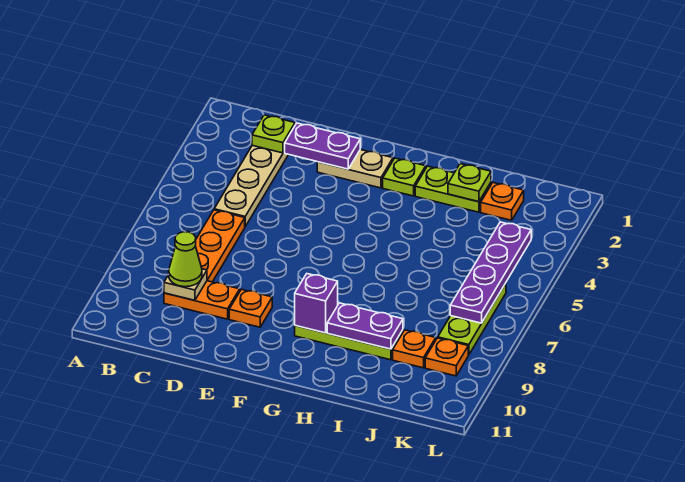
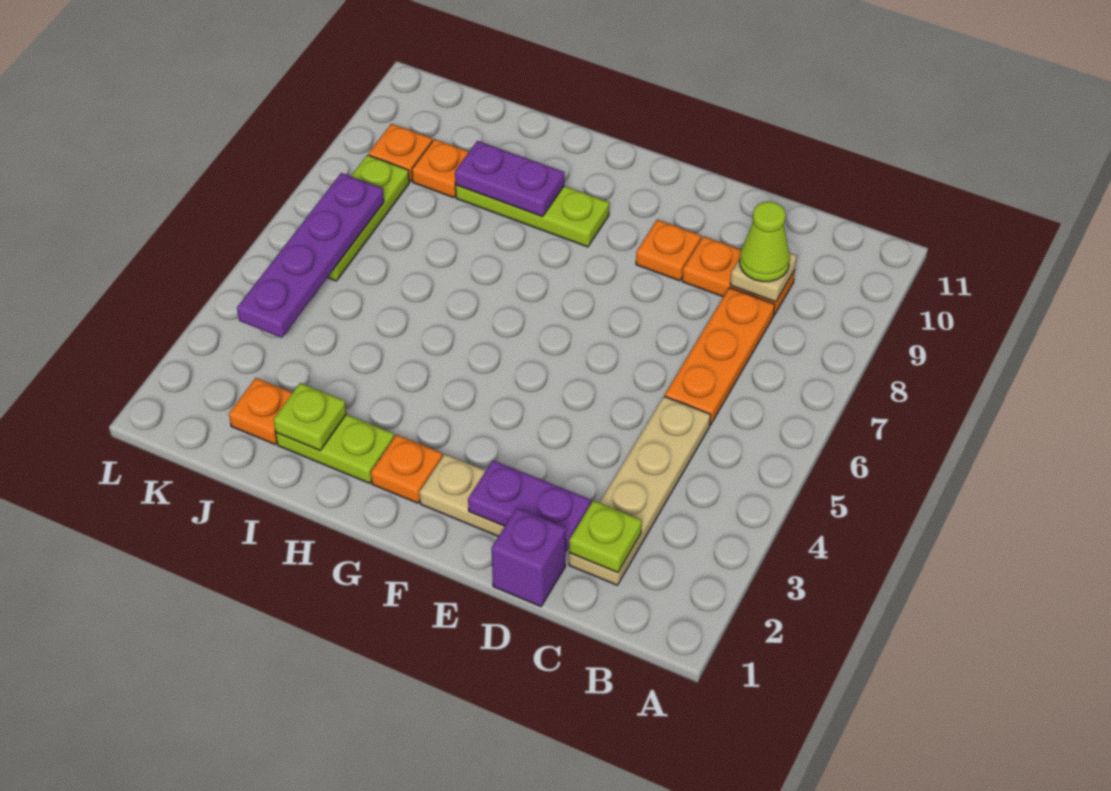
lime 1x1 plate [383,158,426,196] -> orange 1x1 plate [371,435,442,503]
purple 1x1 brick [295,274,338,333] -> purple 1x1 brick moved to [491,508,566,606]

